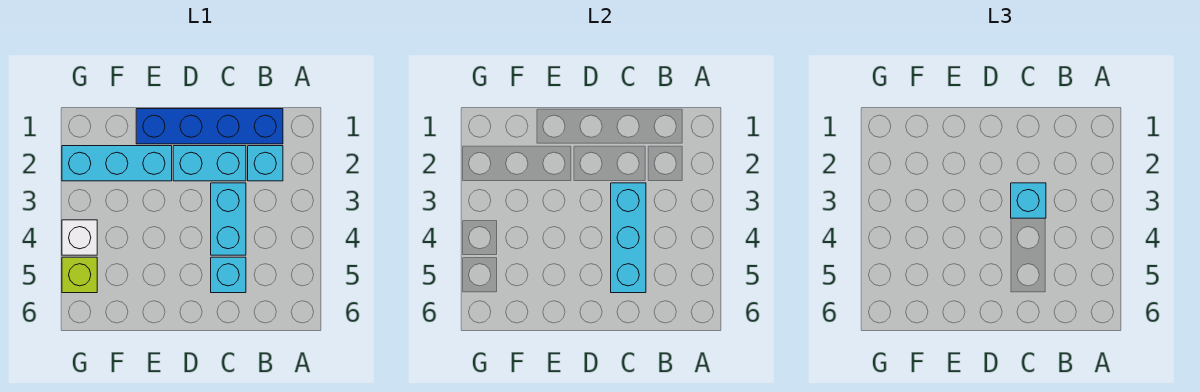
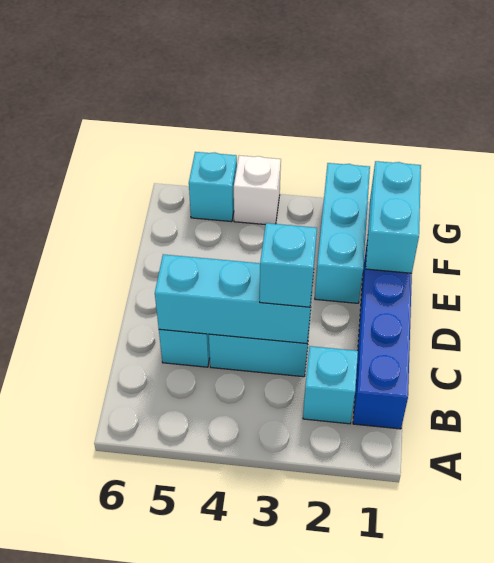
cyan 1x2 brick [173,146,246,181] -> cyan 1x2 brick moved to [366,161,421,273]
lime 1x1 brick [62,257,97,293] -> cyan 1x1 brick [189,152,237,222]

